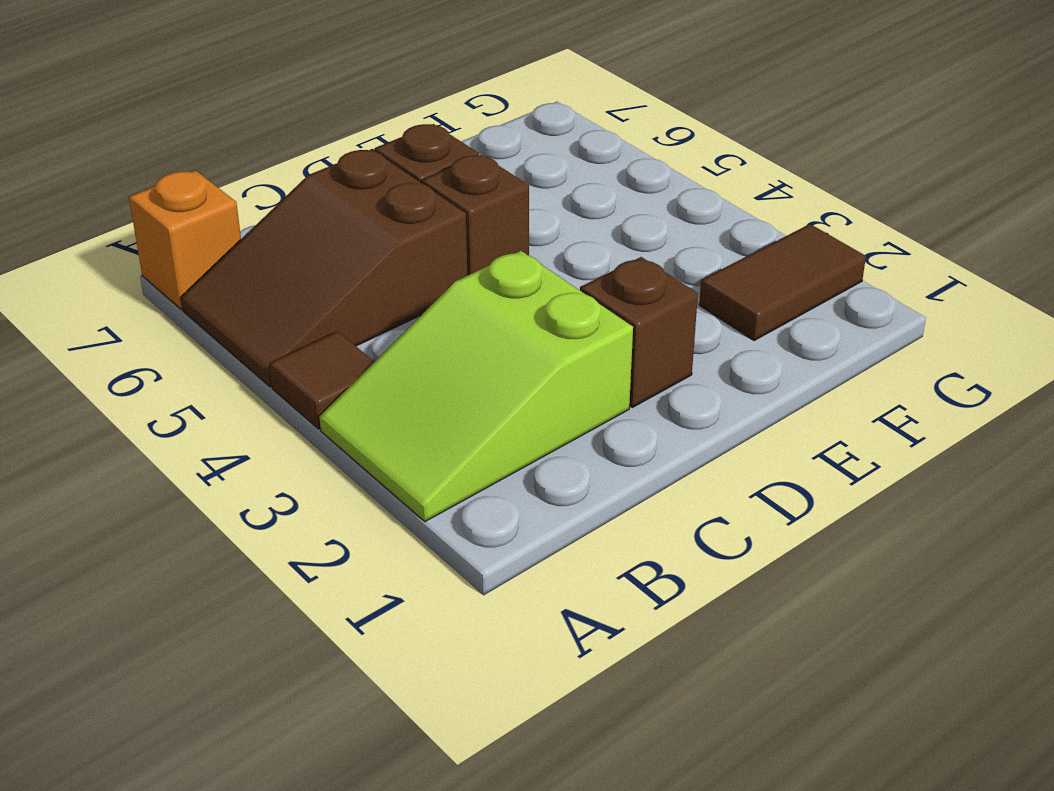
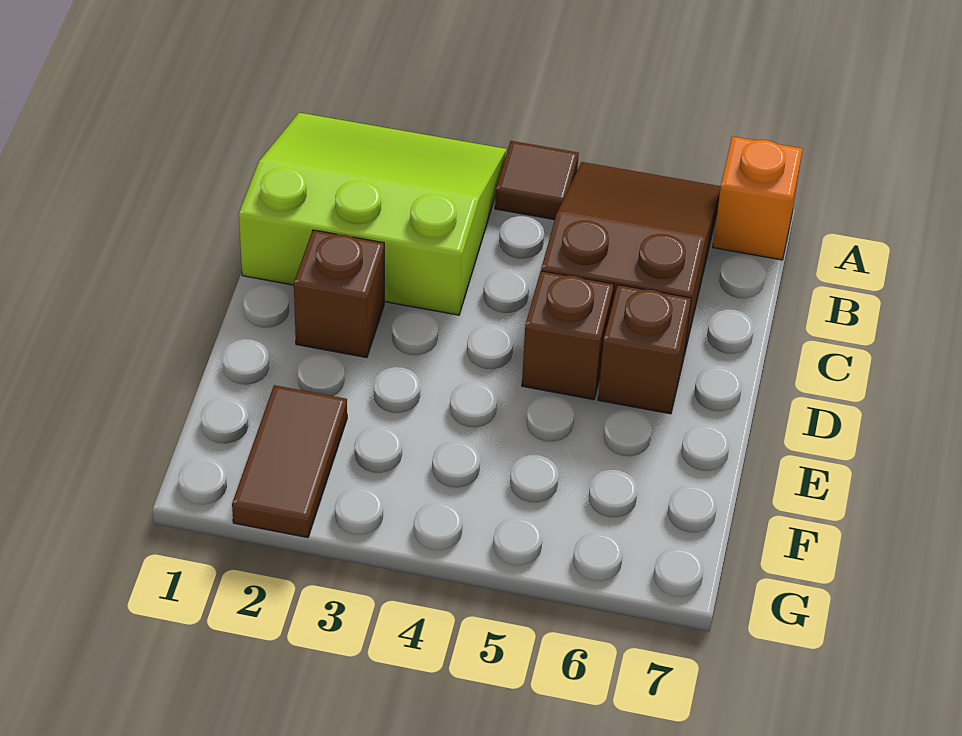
lime 2x3 slope [319,251,633,522] -> lime 3x3 slope [239,113,507,315]

